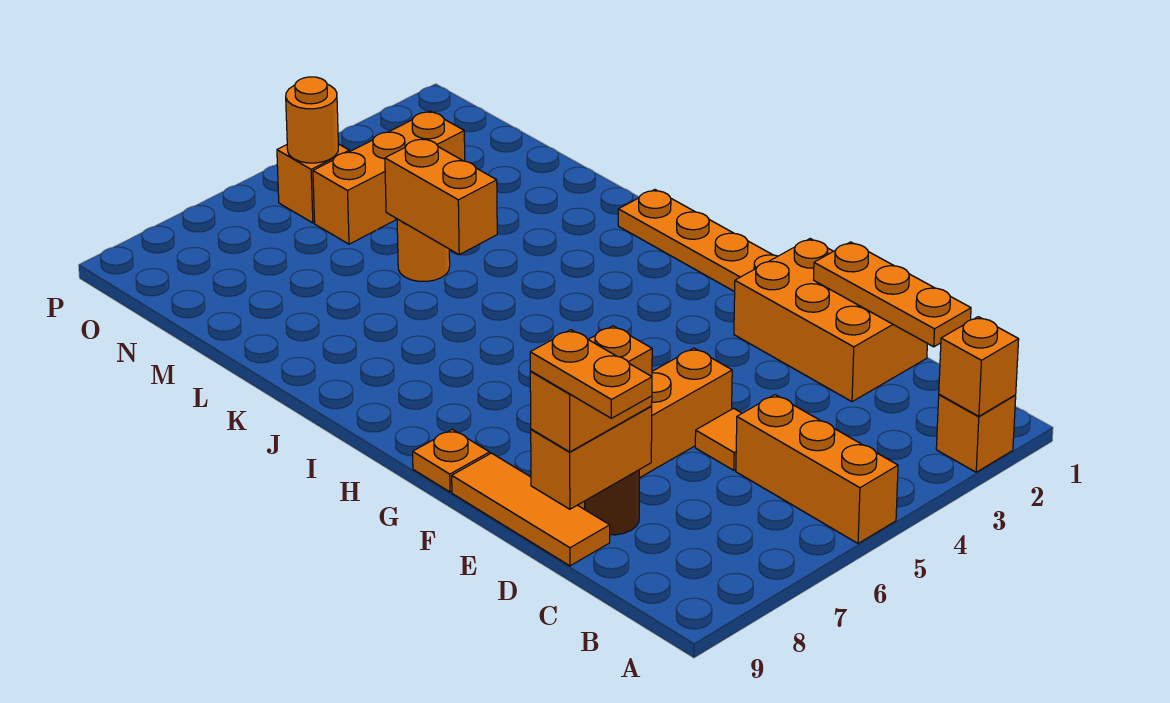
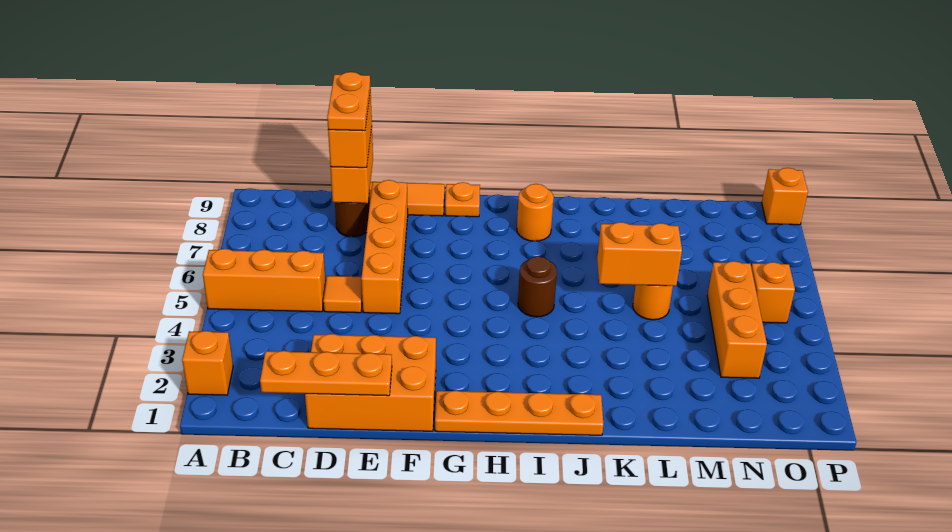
orange 1x1 brick [939,317,1019,416] -> orange 1x1 brick moved to [762,168,808,225]
orange 1x2 plate [530,330,652,418] -> orange 1x2 plate turned to [327,72,371,131]
none -> brown 1x1 round brick [518,256,557,317]
orange 1x1 round brick [286,77,338,163] -> orange 1x1 round brick moved to [517,184,554,241]

